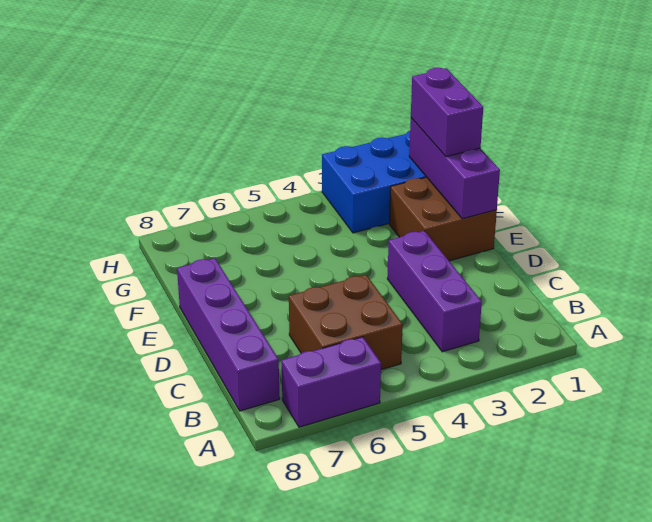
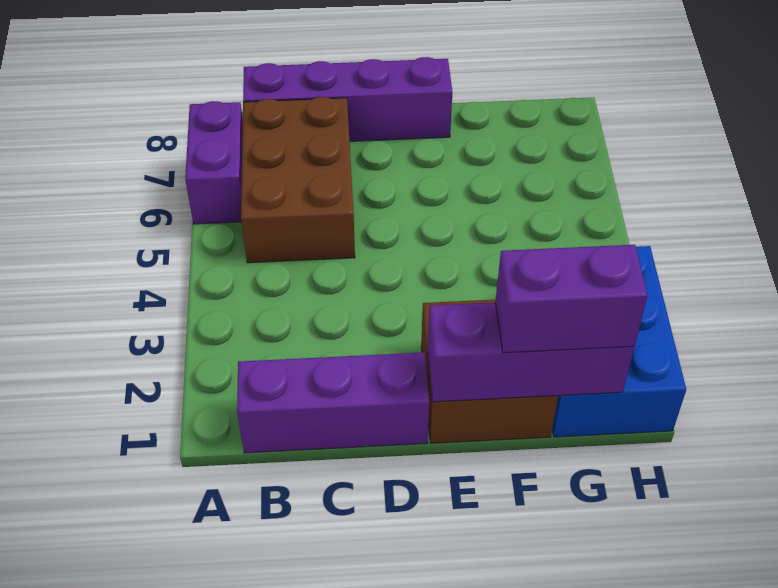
purple 1x3 brick [387,231,482,352] -> purple 1x3 brick moved to [237,353,429,453]
brown 2x2 brick [289,275,403,370] -> brown 2x3 brick [241,97,355,263]

